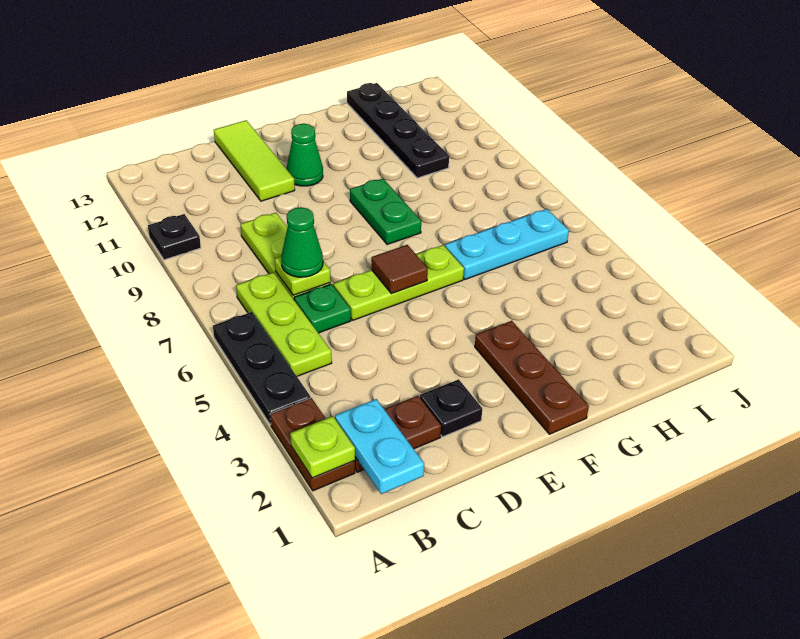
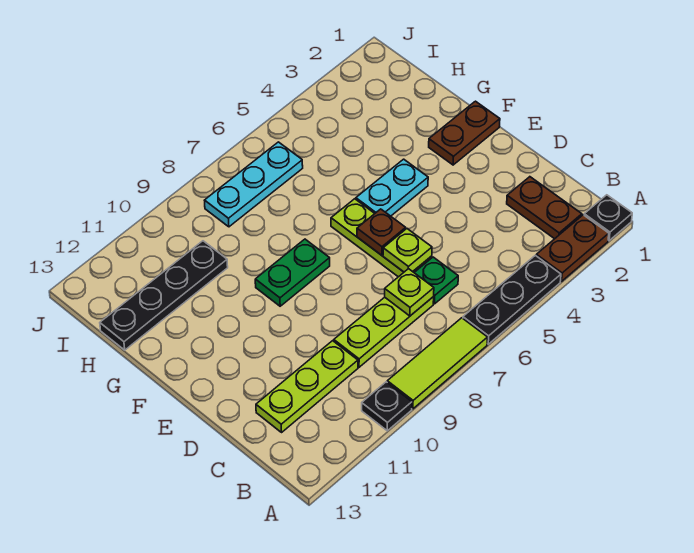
lime 1x1 plate [290,416,355,478] -> lime 1x1 plate moved to [383,229,432,272]
cyan 1x2 plate [335,399,424,494] -> cyan 1x2 plate moved to [356,159,428,216]
lime 1x3 plate [236,272,332,376] -> lime 1x3 plate moved to [256,341,358,432]
green 1x1 cone [281,207,323,277] -> none
black 1x1 plate [420,379,482,437] -> black 1x1 plate moved to [584,195,632,241]
lime 1x3 tile [214,120,295,201] -> lime 1x3 tile moved to [387,318,488,409]
brown 1x1 tile [372,245,428,294] -> brown 1x1 plate [357,209,406,255]
green 1x1 cone [287,124,323,186] -> none
brown 1x3 plate [475,321,589,434] -> brown 1x2 plate [429,101,500,165]
cyan 1x3 plate [445,209,569,279] -> cyan 1x3 plate turned to [204,142,303,227]

